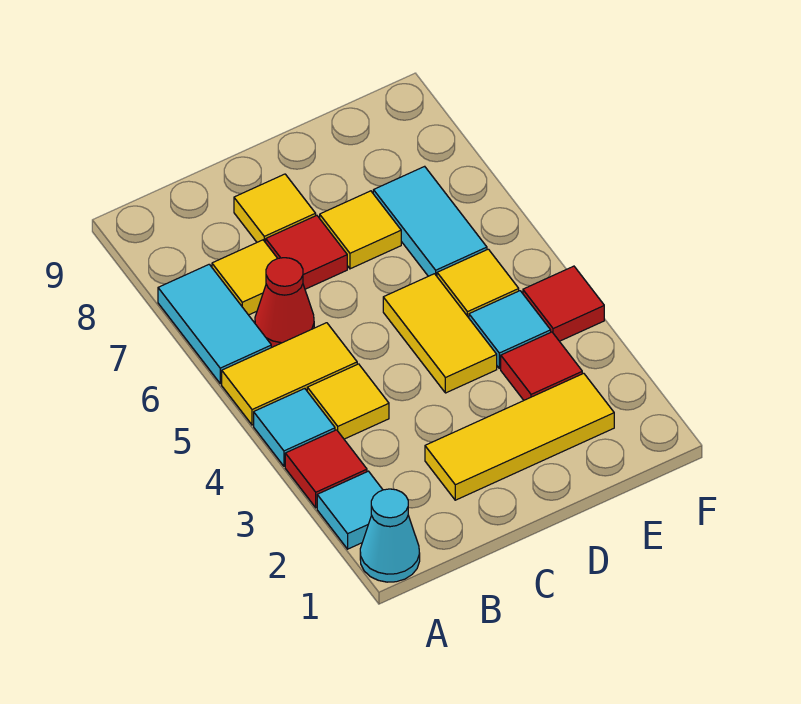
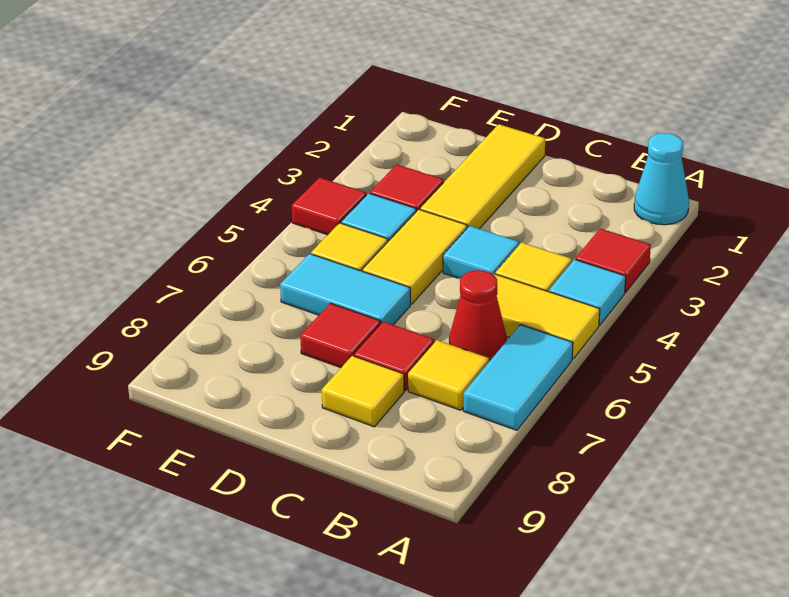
cyan 1x1 tile [317,471,383,549] -> cyan 1x1 tile moved to [443,226,519,279]
yellow 1x3 tile [425,373,614,500] -> yellow 1x3 tile turned to [420,124,545,229]
yellow 1x1 tile [320,191,401,269] -> red 1x1 tile [300,303,381,368]
cyan 1x2 tile [373,166,487,276] -> cyan 1x2 tile turned to [280,254,410,325]

